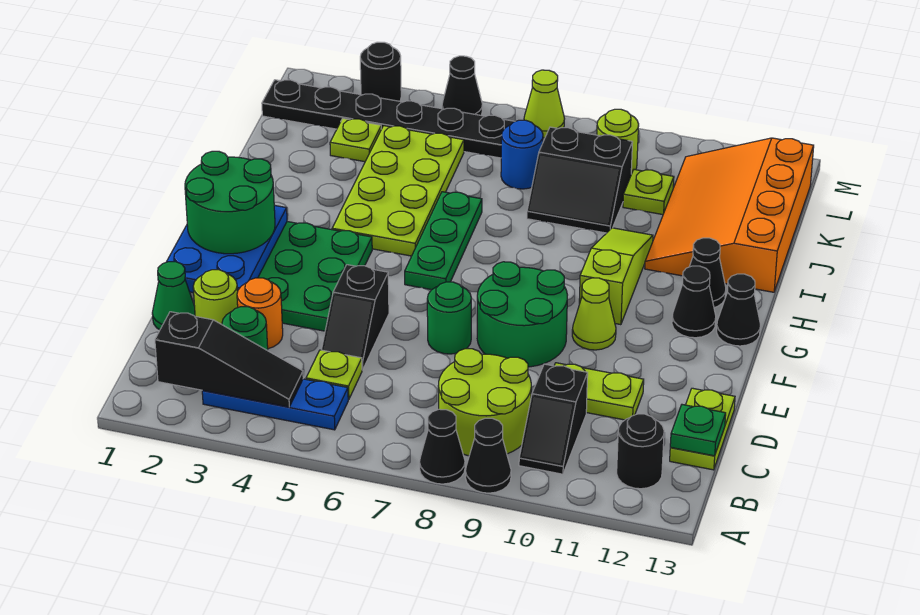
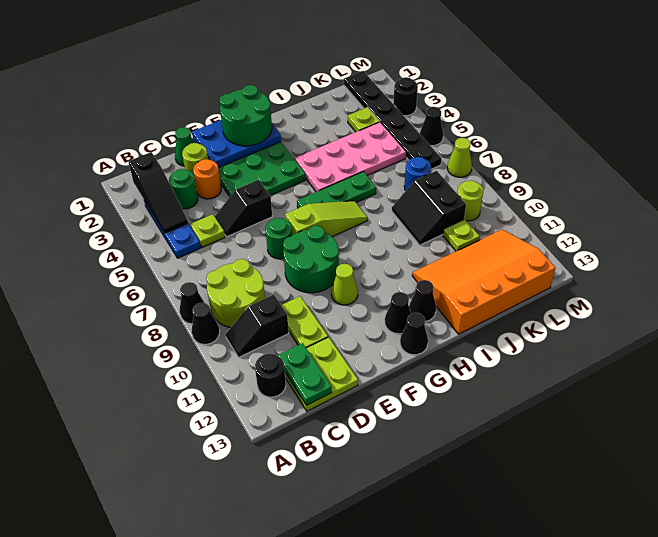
lime 1x2 plate [670,388,735,470] -> lime 2x2 plate [285,337,358,411]
green 1x1 plate [670,405,726,456] -> green 1x2 plate [278,343,332,405]
lime 1x3 slope [579,228,653,325] -> lime 1x3 slope moved to [285,201,367,237]
lime 2x4 plate [332,126,464,256] -> pink 2x4 plate [295,122,406,192]

